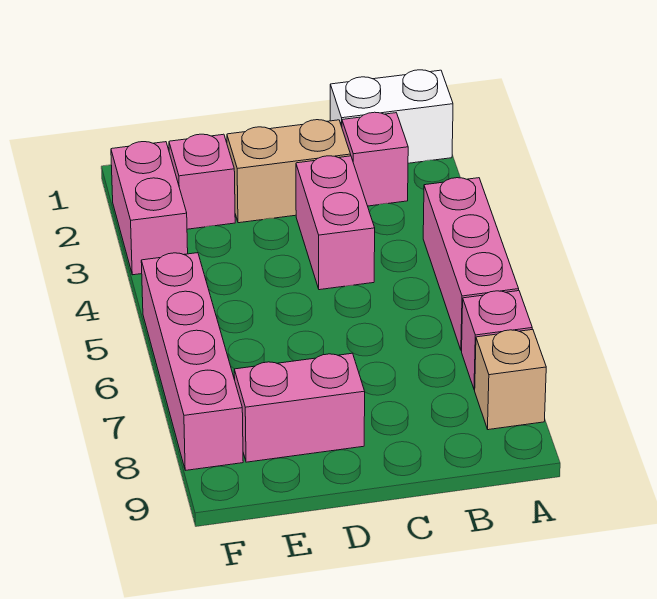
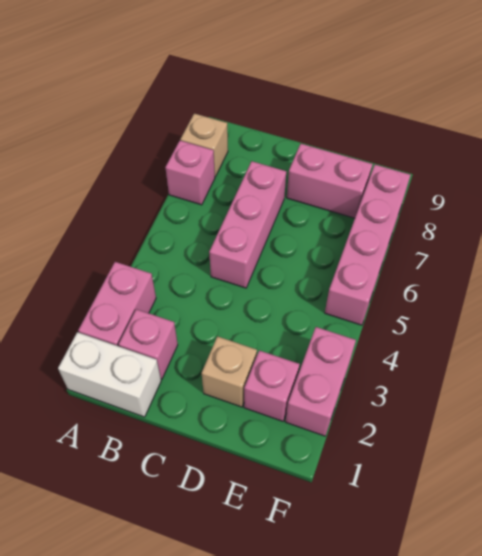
pink 1x3 brick [423,178,519,351] -> pink 1x3 brick moved to [209,161,286,288]
tan 1x2 brick [227,120,351,223] -> tan 1x1 brick [202,336,257,407]
pink 1x2 brick [296,156,375,290] -> pink 1x2 brick moved to [78,262,156,346]

